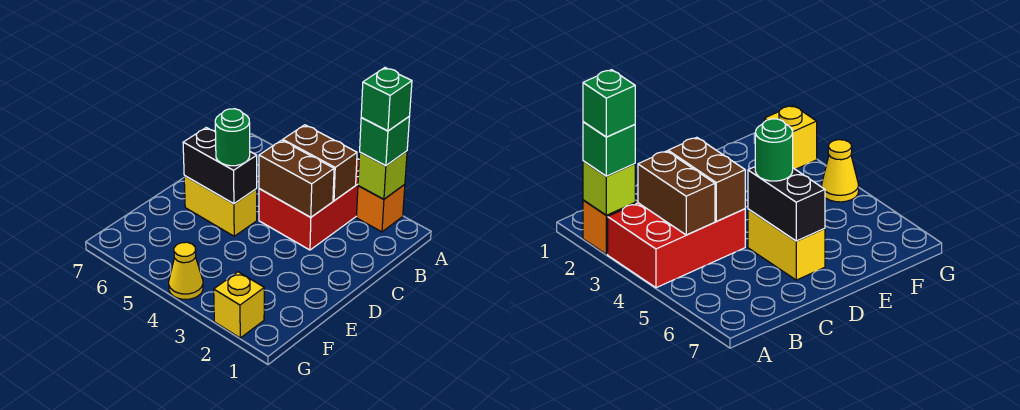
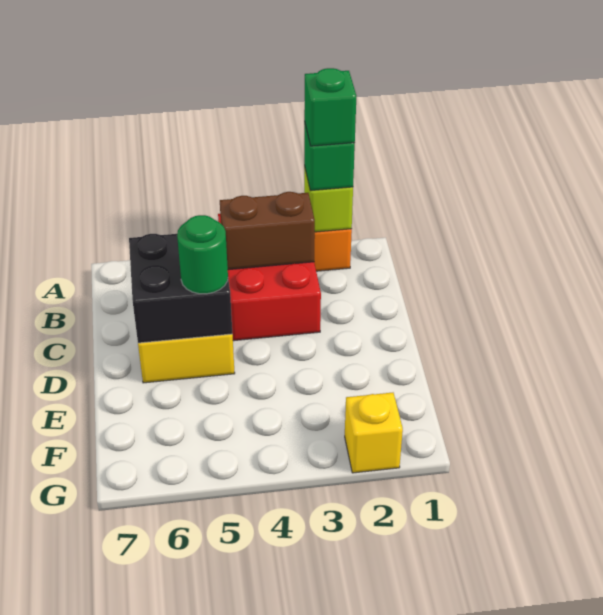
brown 1x2 brick [259,140,334,217] -> none
black 1x2 brick [183,128,257,204] -> black 2x2 brick [129,234,232,343]
yellow 1x1 cone [169,242,203,299] -> none

